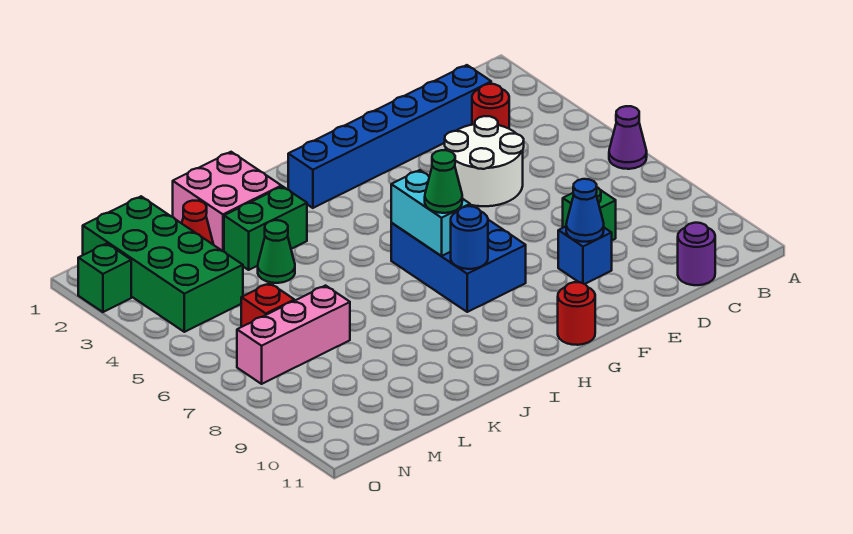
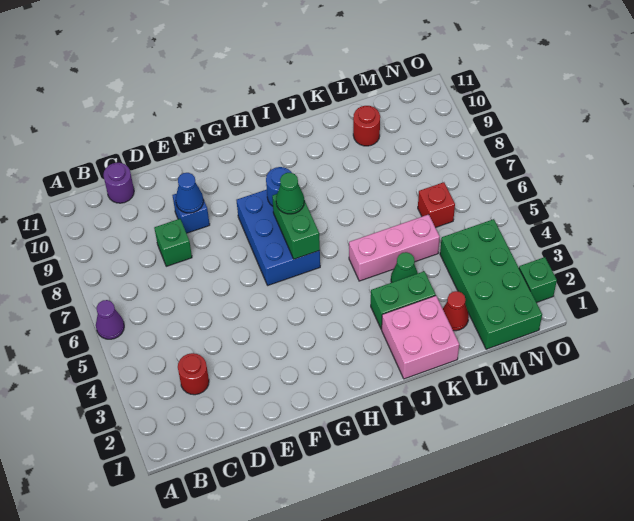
blue 1x6 brick [288,65,491,208] -> none
white 2x2 round brick [445,116,524,206] -> none
red 1x1 round brick [558,282,595,345] -> red 1x1 round brick moved to [353,106,380,146]
cyan 1x2 brick [391,170,470,256] -> green 1x2 brick [272,194,320,259]
pink 1x3 brick [237,286,350,384] -> pink 1x3 brick moved to [349,214,440,281]

